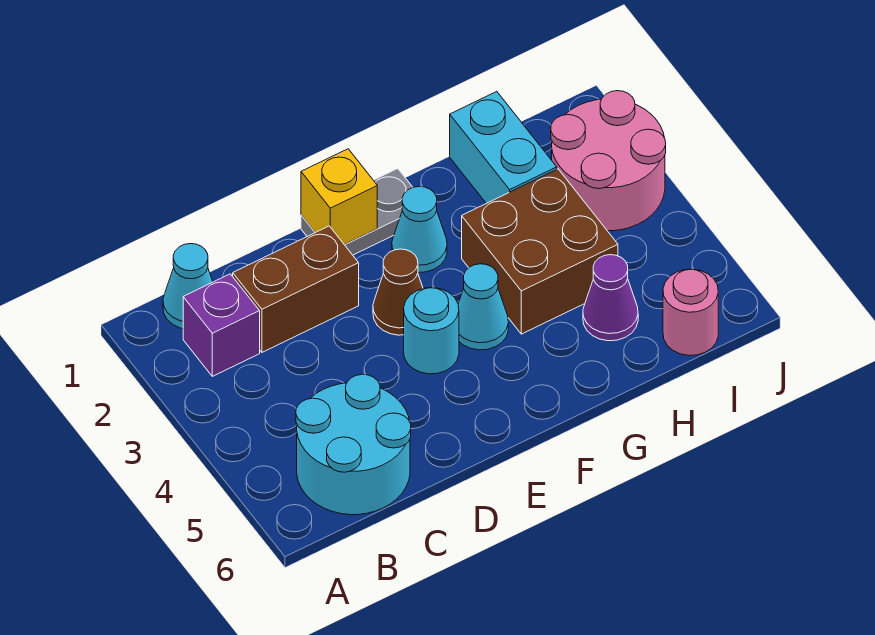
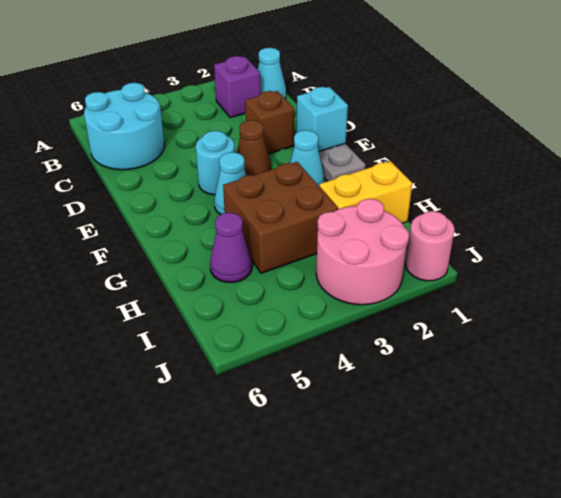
brown 1x2 brick [233,226,359,352] -> brown 1x1 brick [245,91,294,154]
yellow 1x1 brick [301,149,377,245] -> cyan 1x1 brick [296,87,348,152]
cyan 1x2 brick [450,92,557,203] -> yellow 1x2 brick [319,161,412,223]
pink 1x1 round brick [663,269,718,356] -> pink 1x1 round brick moved to [406,211,455,281]

